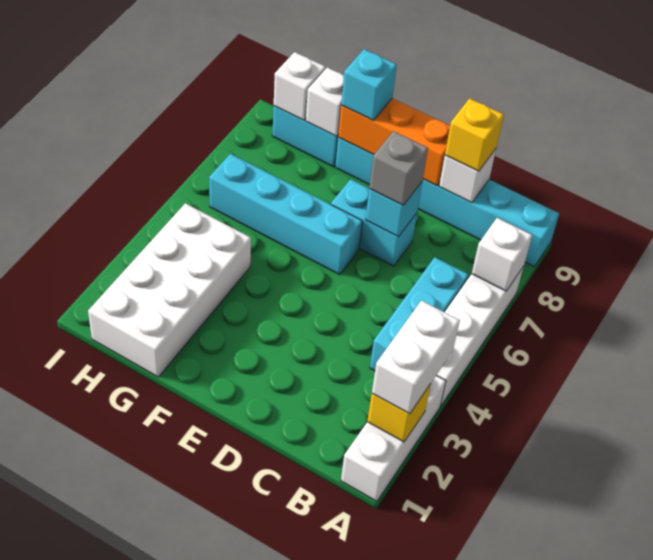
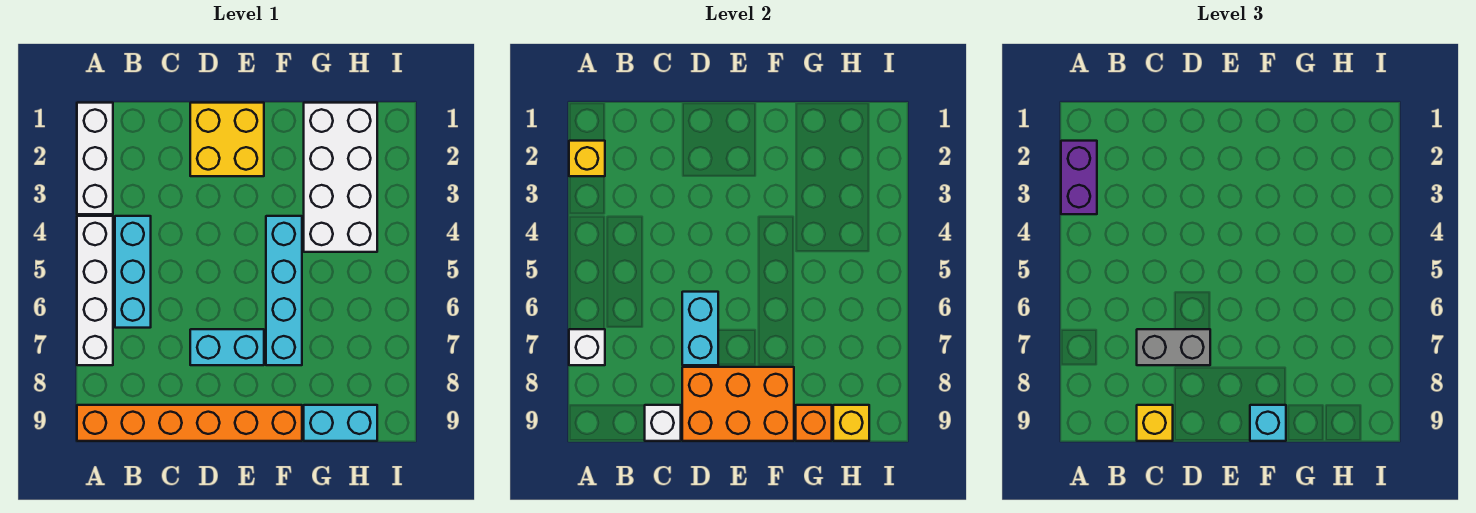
white 1x2 brick [372,301,460,414] -> purple 1x2 brick [1061,141,1097,214]
cyan 1x6 brick [335,138,559,267] -> orange 1x6 brick [77,405,302,441]
none -> yellow 2x2 brick [190,103,264,176]
cyan 1x1 brick [365,182,422,237] -> cyan 1x2 brick [682,292,718,365]
grey 1x1 brick [369,131,428,205] -> grey 1x2 brick [1137,329,1210,365]
orange 1x3 brick [338,98,450,186] -> orange 2x3 brick [682,367,794,441]
cyan 1x4 brick [209,154,363,275] -> cyan 1x4 brick turned to [266,216,302,365]
white 1x1 brick [306,67,344,136] -> orange 1x1 brick [796,405,832,441]
white 1x1 brick [274,52,326,120] -> yellow 1x1 brick [833,405,869,441]

